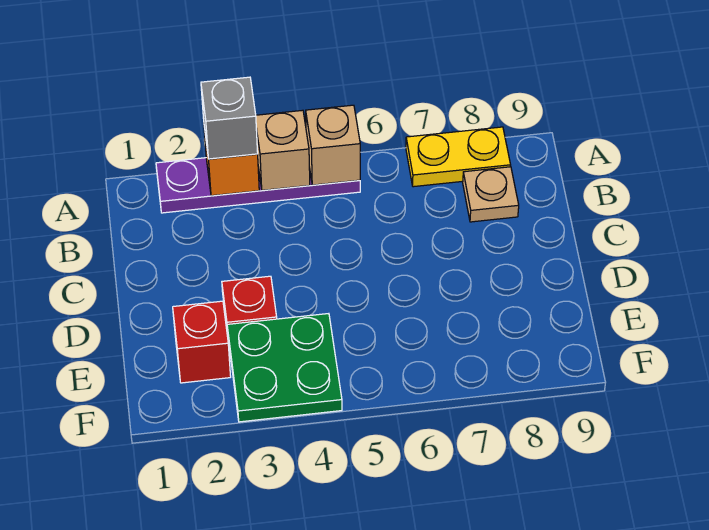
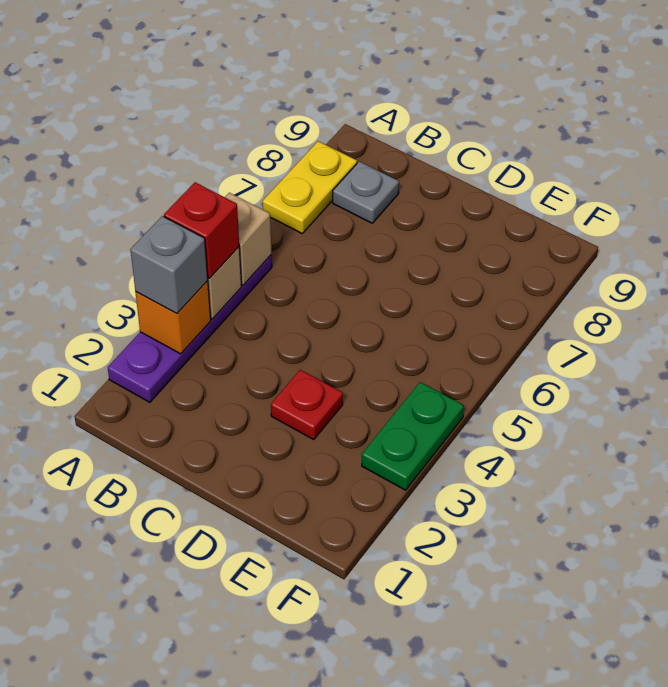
tan 1x1 plate [463,167,519,222] -> grey 1x1 plate [333,161,399,223]
red 1x1 brick [173,301,231,383] -> red 1x1 brick moved to [164,182,239,279]
green 2x2 plate [227,314,342,422] -> green 1x2 plate [362,382,464,490]

